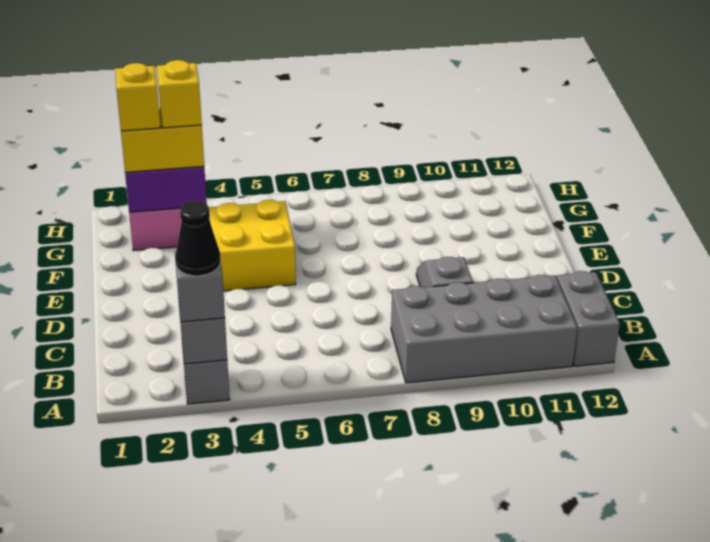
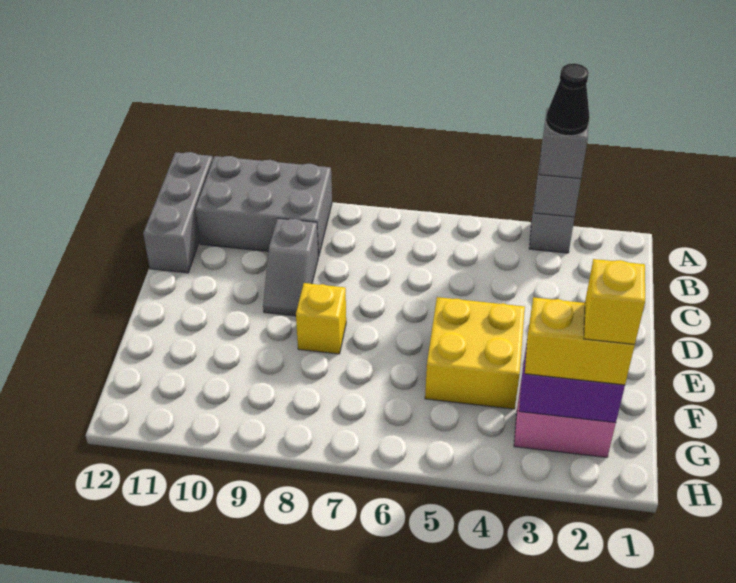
grey 2x4 brick [391,275,578,383] -> grey 2x3 brick [195,156,332,257]
grey 1x2 brick [557,271,620,366] -> grey 1x3 brick [143,152,213,273]
yellow 1x1 brick [157,60,202,128] -> yellow 1x1 brick moved to [296,283,346,354]

